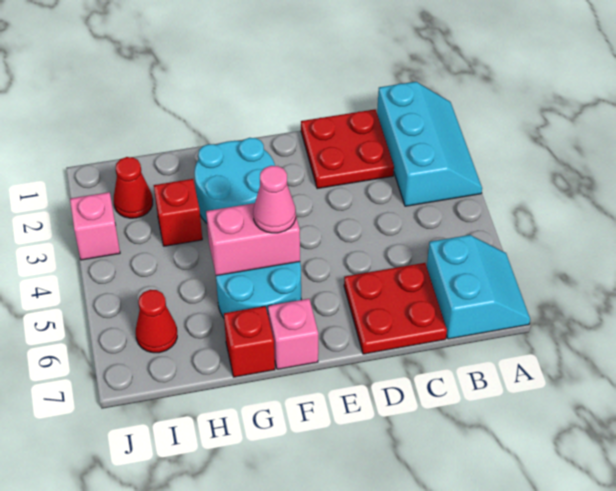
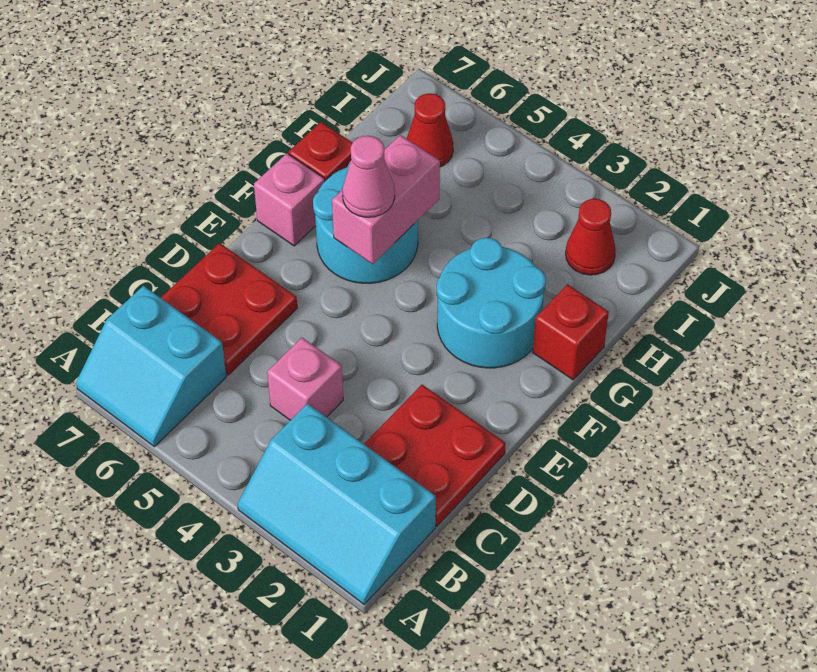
red 1x1 brick [154,179,202,246] -> red 1x1 brick moved to [533,284,609,380]
pink 1x1 brick [70,192,120,260] -> pink 1x1 brick moved to [267,338,343,420]

